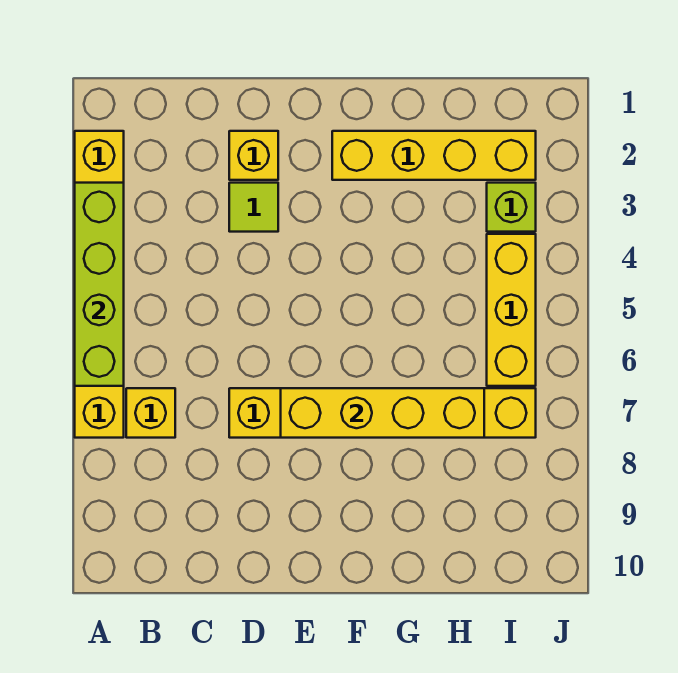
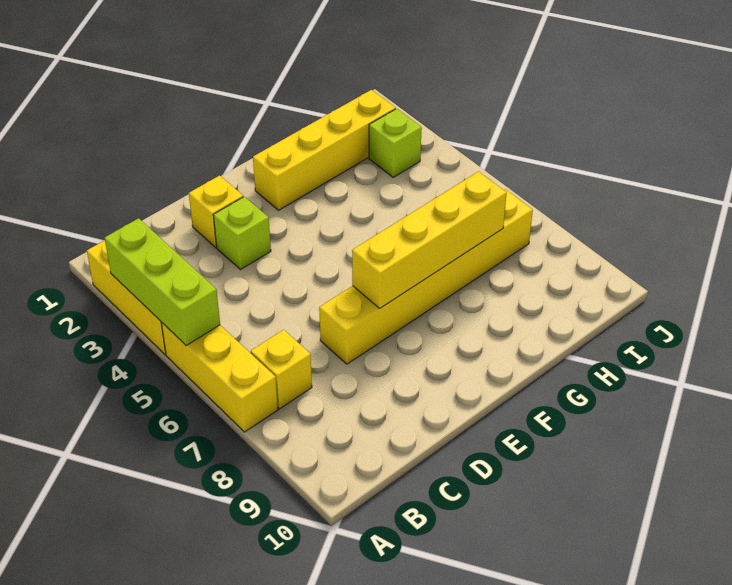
lime 1x4 brick [75,183,124,386] -> lime 1x3 brick [105,218,220,345]
lime 1x1 tile [229,183,278,232] -> lime 1x1 brick [213,197,271,270]
yellow 1x3 brick [487,234,536,386] -> none

